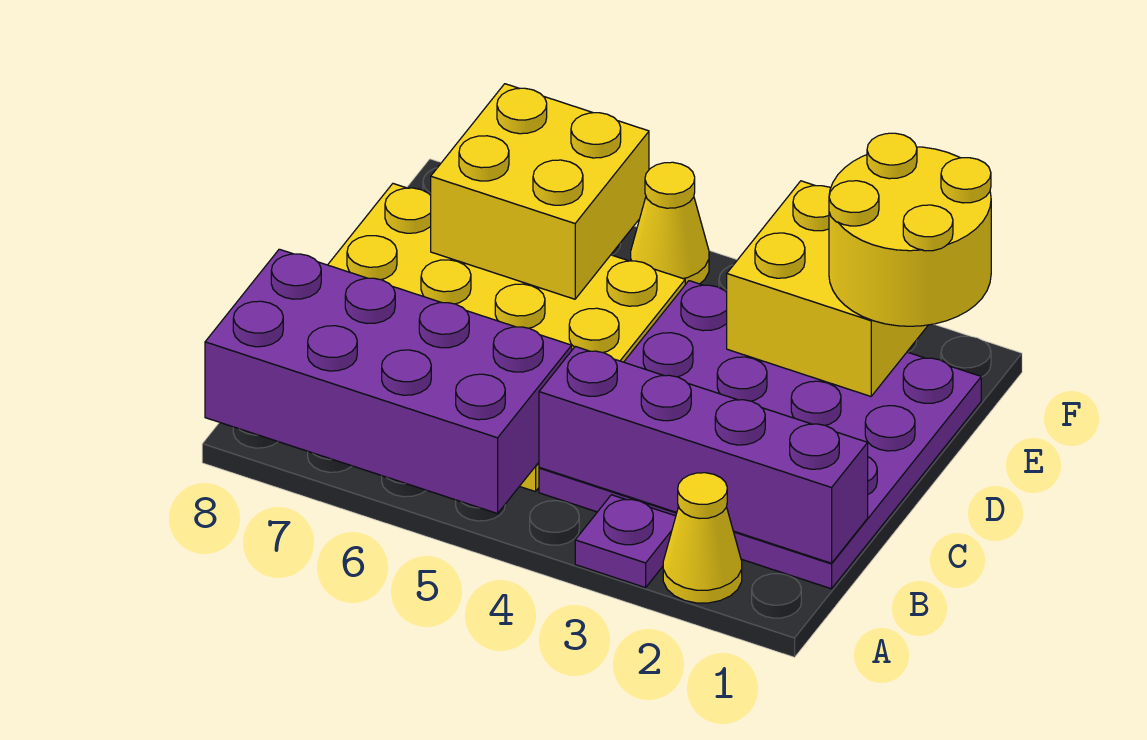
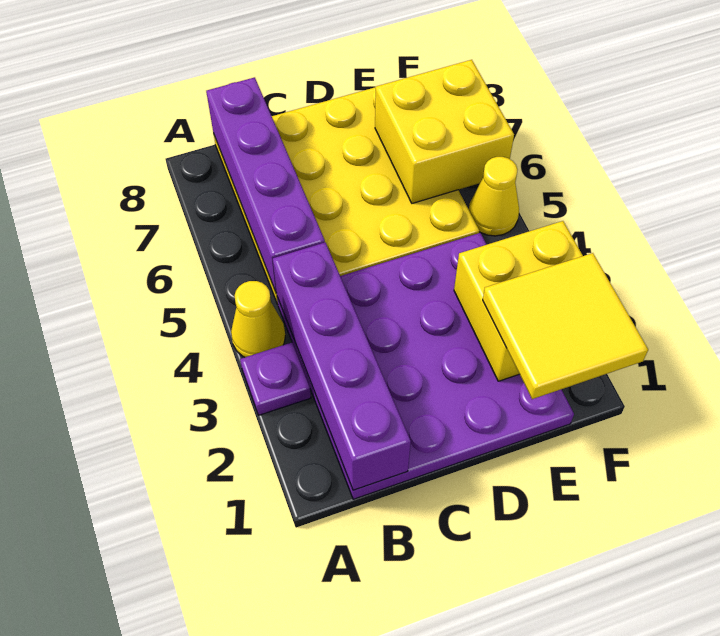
yellow 1x1 cone [663,473,742,603] -> yellow 1x1 cone moved to [231,281,285,357]
purple 2x4 brick [205,249,572,514] -> purple 1x4 brick [206,77,325,293]
yellow 2x2 round brick [829,133,991,326] -> yellow 2x2 tile [483,253,648,399]

